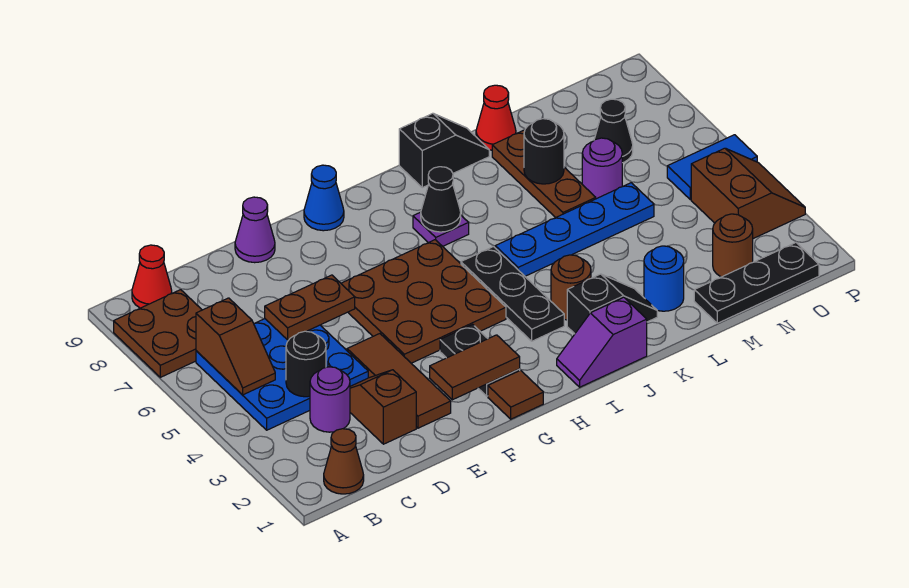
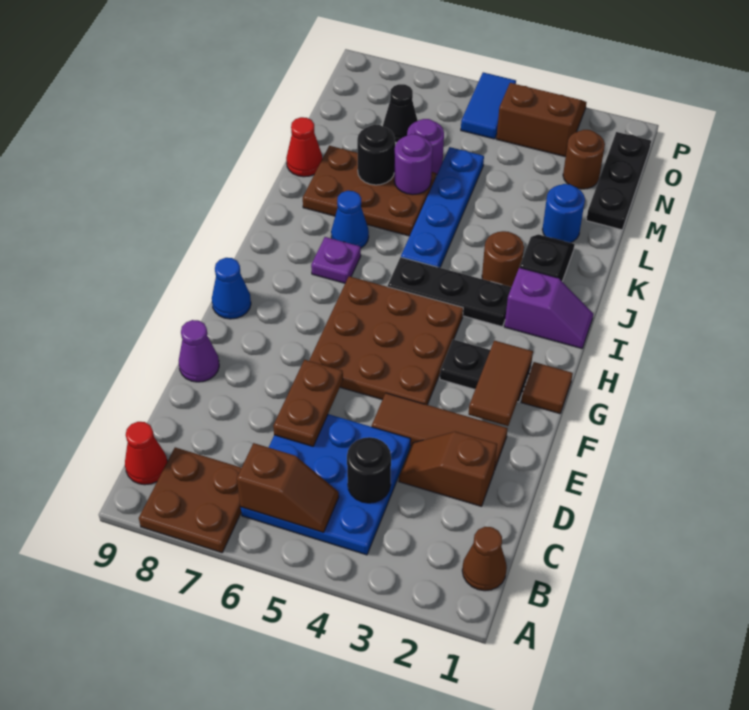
purple 1x1 round brick [310,367,350,432] -> purple 1x1 round brick moved to [394,134,433,195]
purple 1x2 slope [557,297,647,387] -> purple 1x2 slope turned to [504,268,593,349]
black 1x1 cone [421,167,461,232] -> none
none -> blue 1x1 cone [331,191,369,248]
black 1x2 slope [399,113,489,188] -> none
brown 1x3 plate [492,130,596,218] -> brown 2x3 plate [303,146,436,236]

